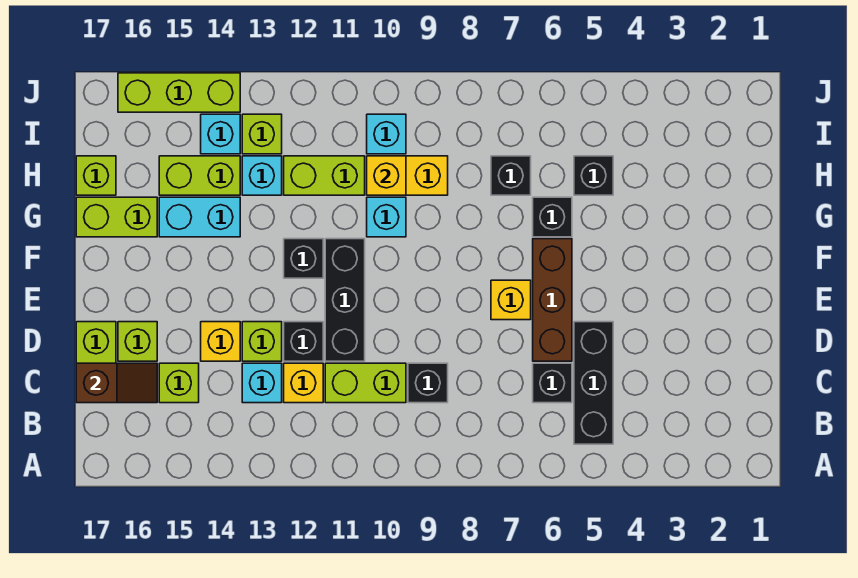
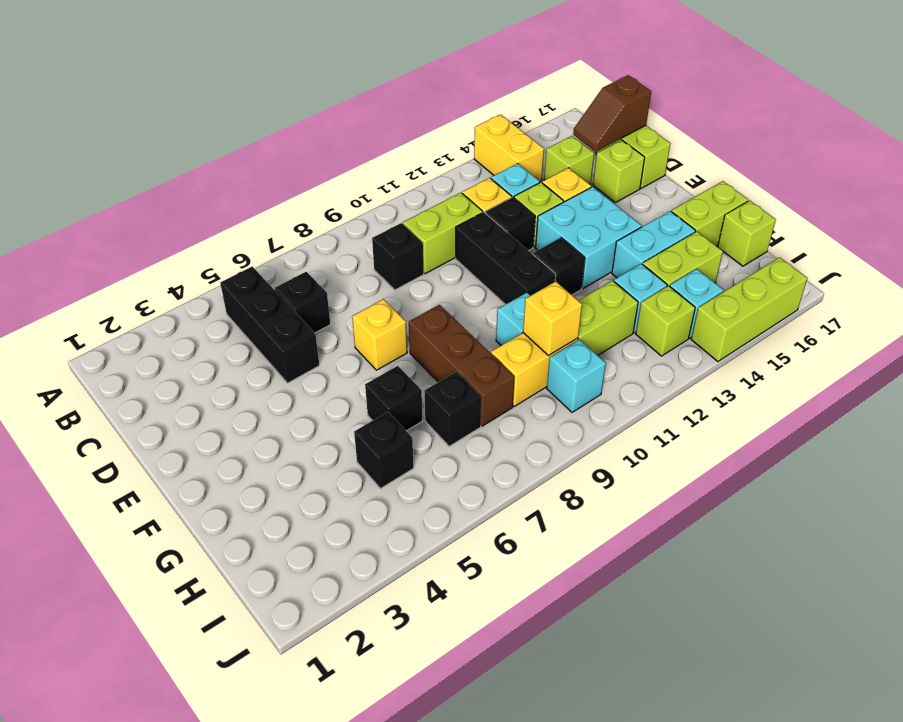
none -> yellow 1x2 brick [474,115,544,181]
brown 1x3 brick [533,239,572,361] -> brown 1x3 brick moved to [409,305,515,426]
none -> cyan 2x2 brick [536,187,642,289]

